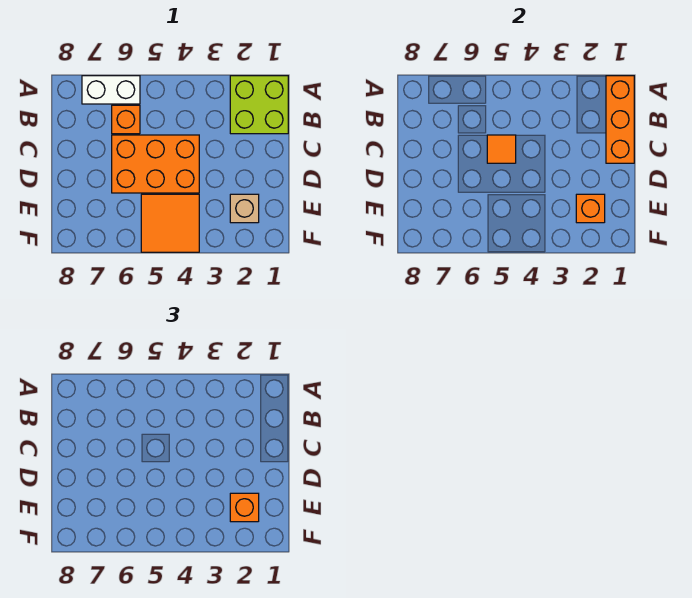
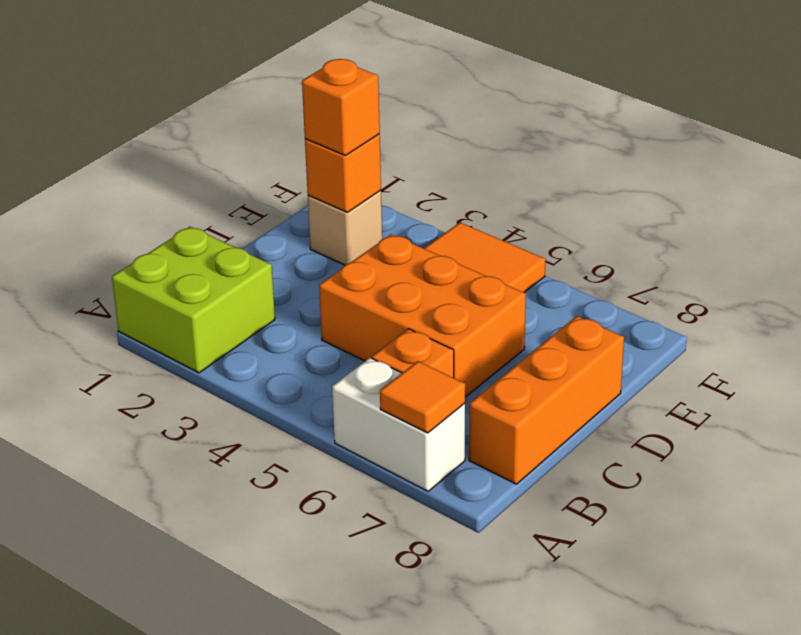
orange 1x3 brick [606,76,634,163] -> orange 1x3 brick moved to [469,316,624,484]
orange 1x1 tile [487,135,516,163] -> orange 1x1 tile moved to [380,361,465,433]

